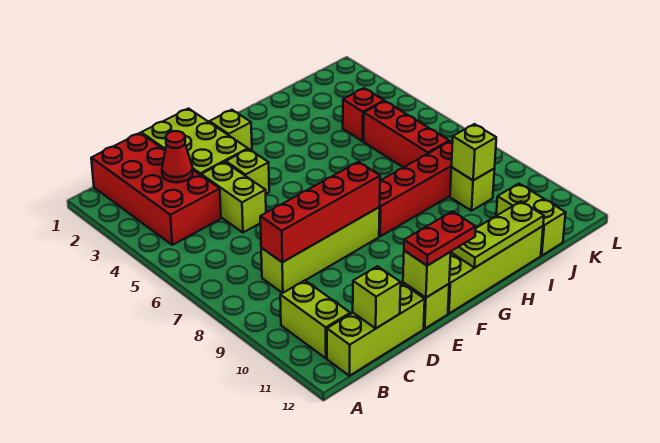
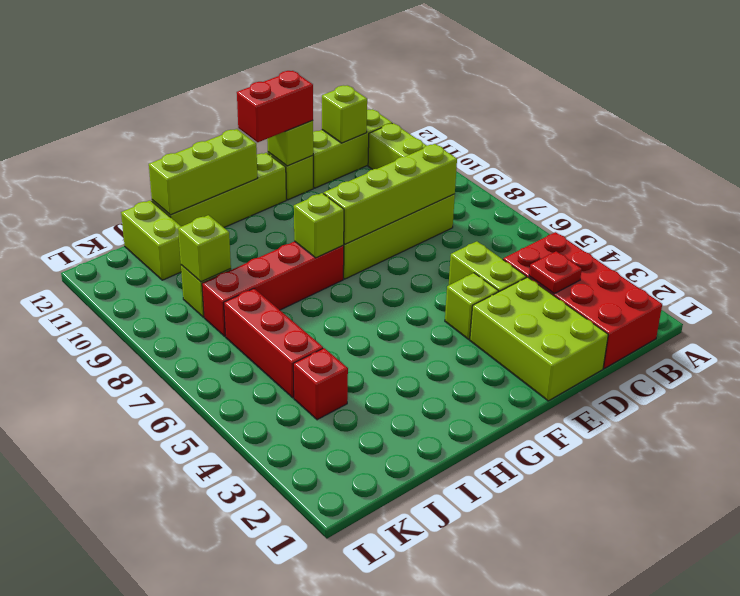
red 1x1 cone [162,131,193,182] -> red 1x1 plate [529,251,582,294]
red 1x4 brick [260,162,380,262] -> lime 1x4 brick [324,144,457,244]
red 1x2 plate [404,211,476,266] -> red 1x2 brick [237,71,313,142]
lime 1x1 brick [209,110,252,151] -> lime 1x1 brick moved to [294,193,344,258]
lime 1x3 plate [452,201,544,268] -> lime 1x3 brick [149,129,258,215]

